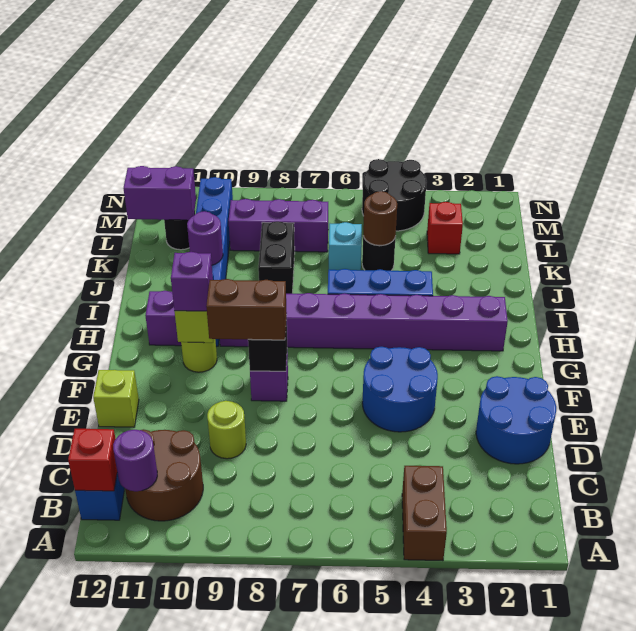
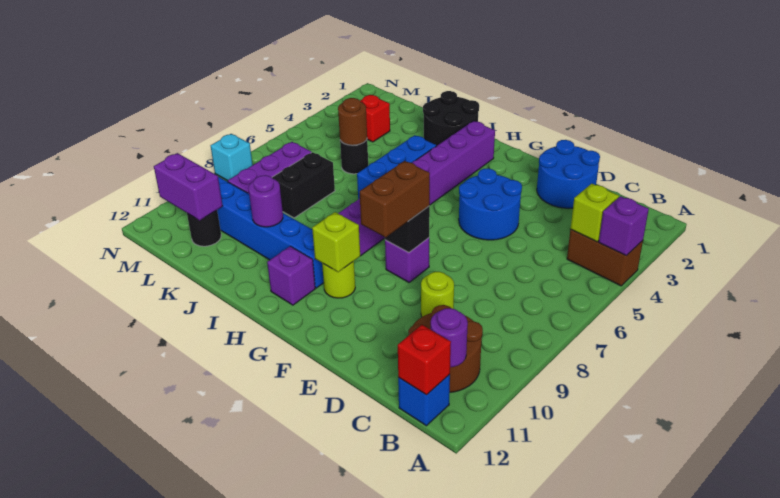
lime 1x1 brick [93,370,139,427] -> lime 1x1 brick moved to [571,184,619,242]
purple 1x1 brick [171,252,213,311] -> purple 1x1 brick moved to [599,196,649,256]
black 1x2 brick [258,221,295,294] -> black 1x2 brick turned to [272,152,335,218]
cyan 1x1 brick [329,222,362,270] -> cyan 1x1 brick moved to [211,134,253,181]
purple 1x2 brick [123,166,196,220] -> purple 1x2 brick turned to [154,153,223,220]
black 2x2 round brick [362,159,427,231] -> black 2x2 round brick moved to [423,91,479,146]

